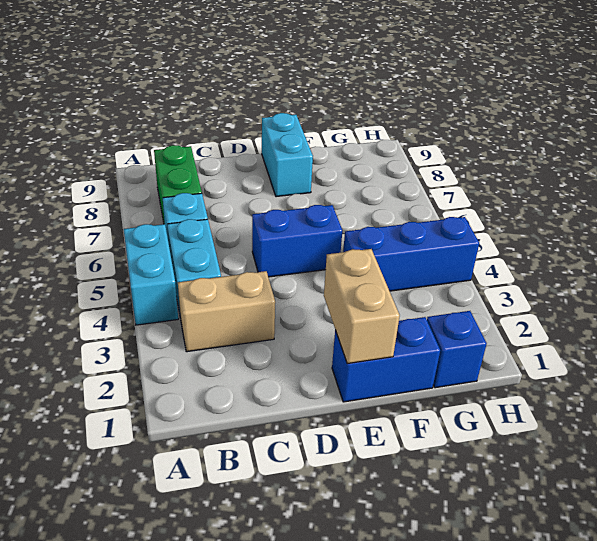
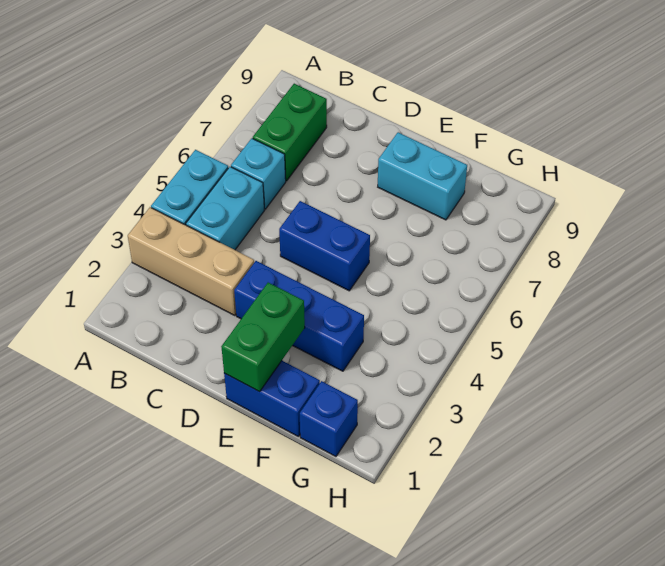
tan 1x2 brick [178,271,275,352] -> tan 1x3 brick [128,207,254,315]
tan 1x2 brick [324,249,400,364] -> green 1x2 brick [221,283,305,392]
cyan 1x2 brick [262,113,313,197] -> cyan 1x2 brick turned to [378,132,467,220]
blue 1x3 brick [343,217,479,291] -> blue 1x3 brick moved to [234,261,364,371]

